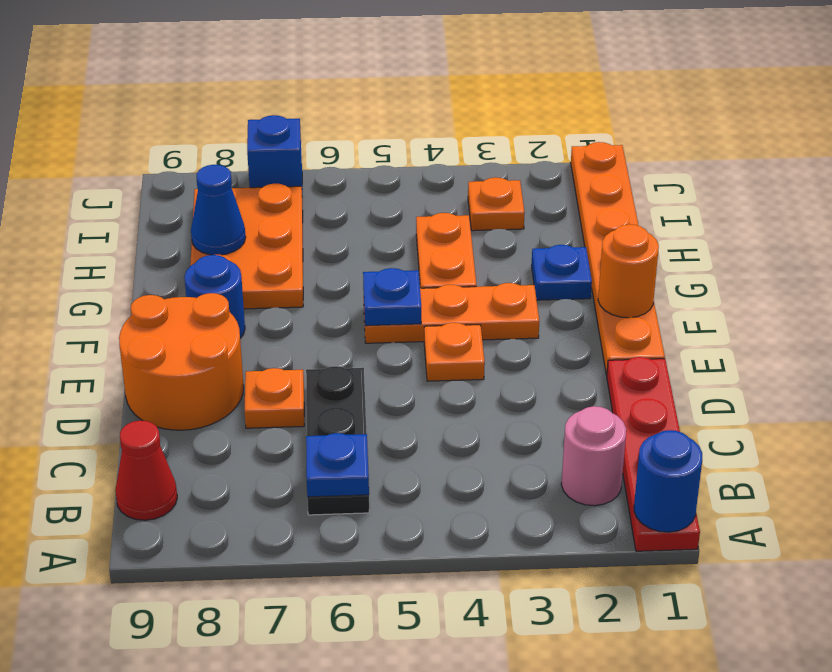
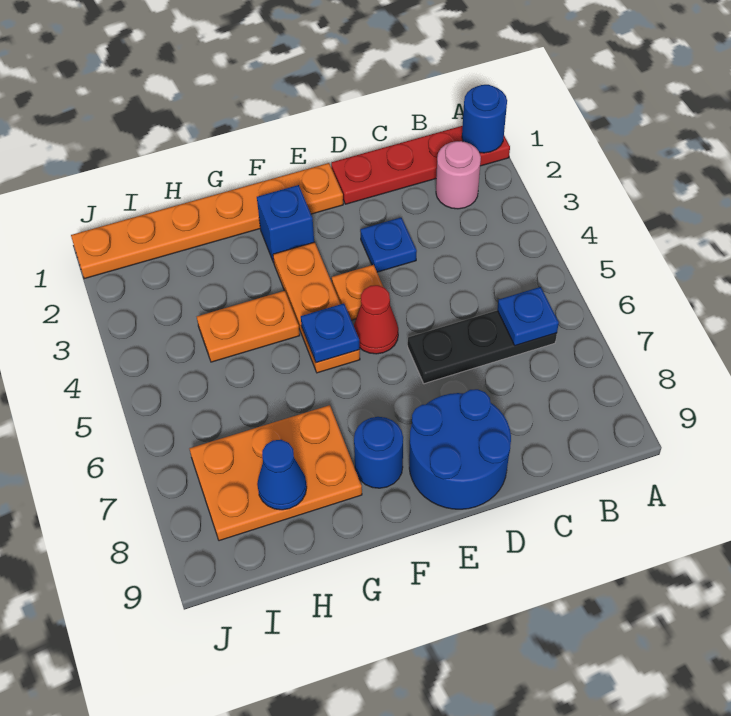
red 1x1 cone [115,420,177,520] -> red 1x1 cone moved to [354,285,398,354]
orange 1x1 plate [245,368,304,428] -> none
orange 2x2 round brick [119,293,244,430] -> blue 2x2 round brick [409,389,511,509]
orange 1x1 round brick [598,224,659,318] -> none
blue 1x1 plate [532,245,592,300] -> blue 1x1 plate moved to [360,218,417,272]
orange 1x1 plate [468,177,525,231] -> none
blue 1x1 brick [247,115,302,188] -> blue 1x1 brick moved to [257,185,314,263]

